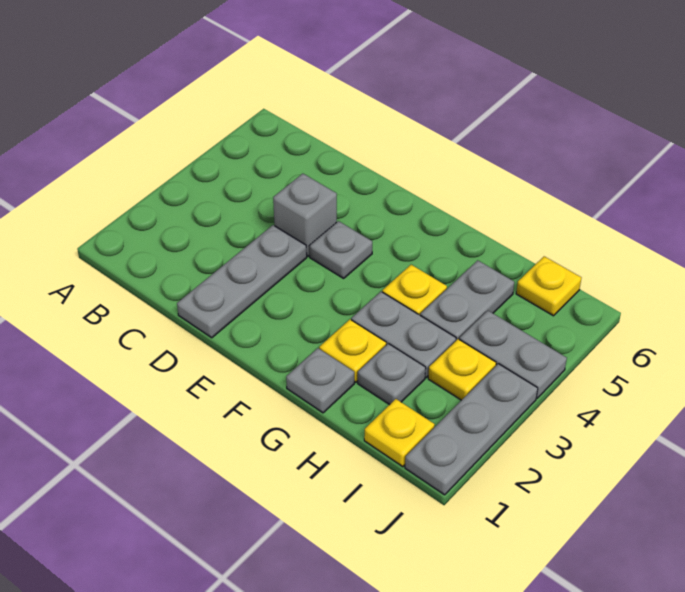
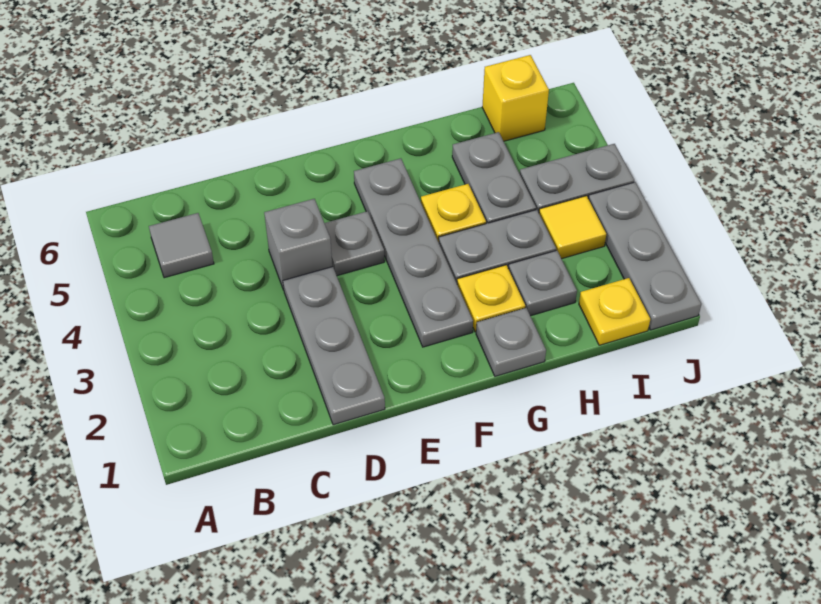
none -> grey 1x1 tile [149,213,214,278]
none -> grey 1x4 plate [354,158,473,347]
yellow 1x1 plate [428,339,496,400] -> yellow 1x1 tile [539,196,606,259]
yellow 1x1 plate [516,256,581,316] -> yellow 1x1 brick [482,55,549,141]

